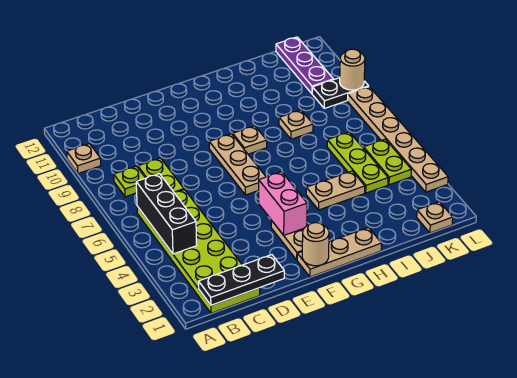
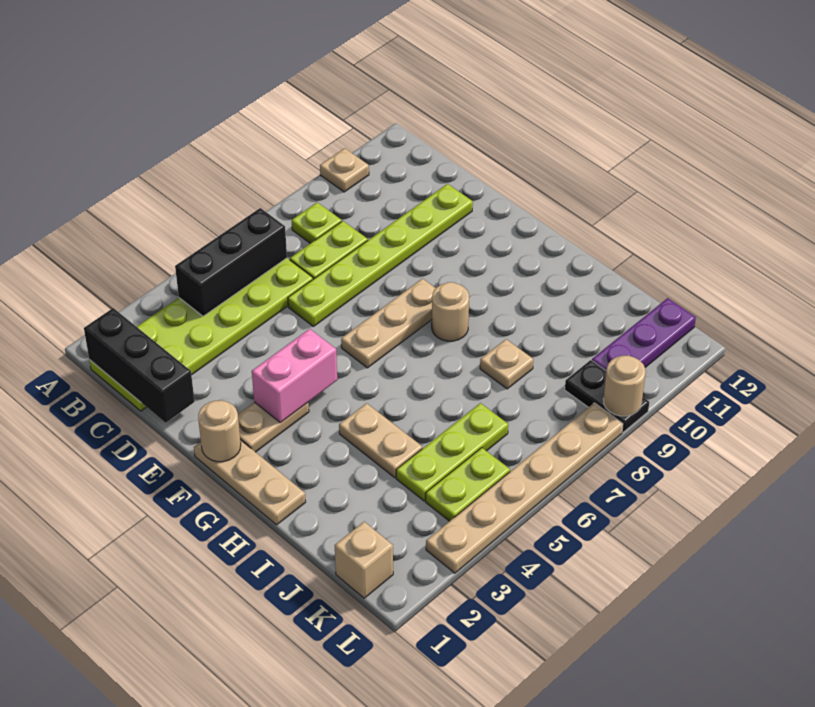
black 1x3 plate [199,255,284,305] -> black 1x3 brick [84,308,195,423]
none -> lime 1x6 plate [288,184,473,326]
tan 1x1 plate [233,126,267,154] -> tan 1x1 round brick [432,282,469,341]
tan 1x1 plate [417,202,453,233] -> tan 1x1 brick [335,522,393,598]

